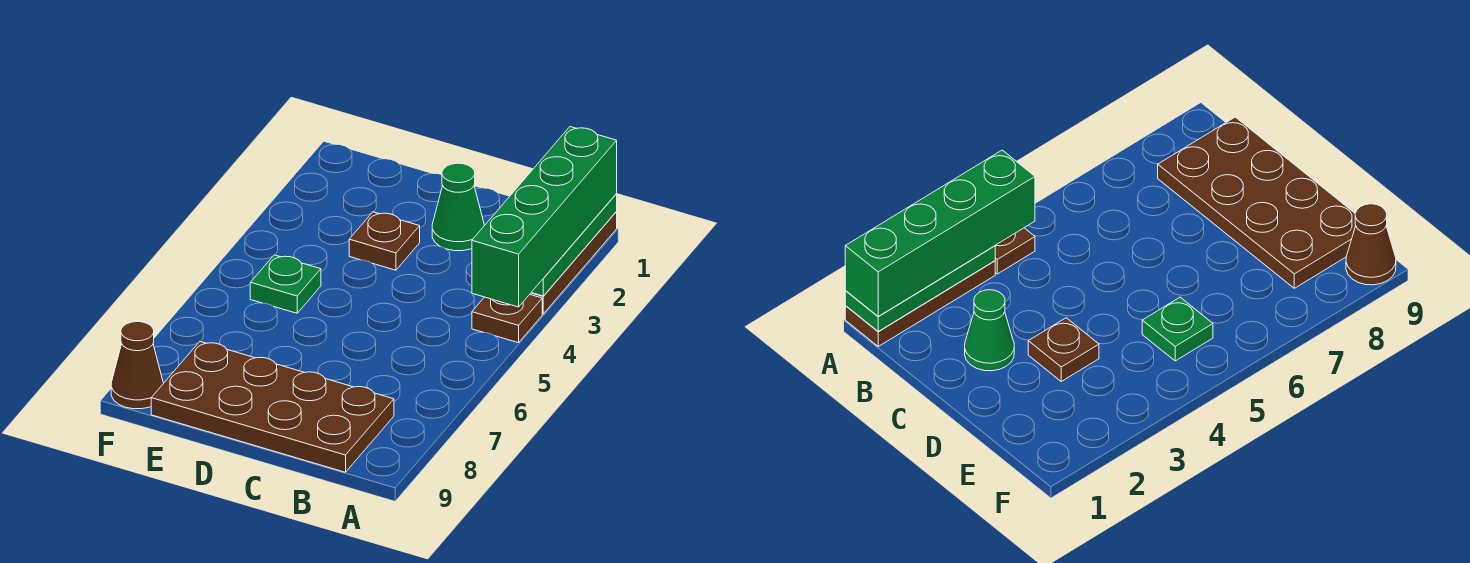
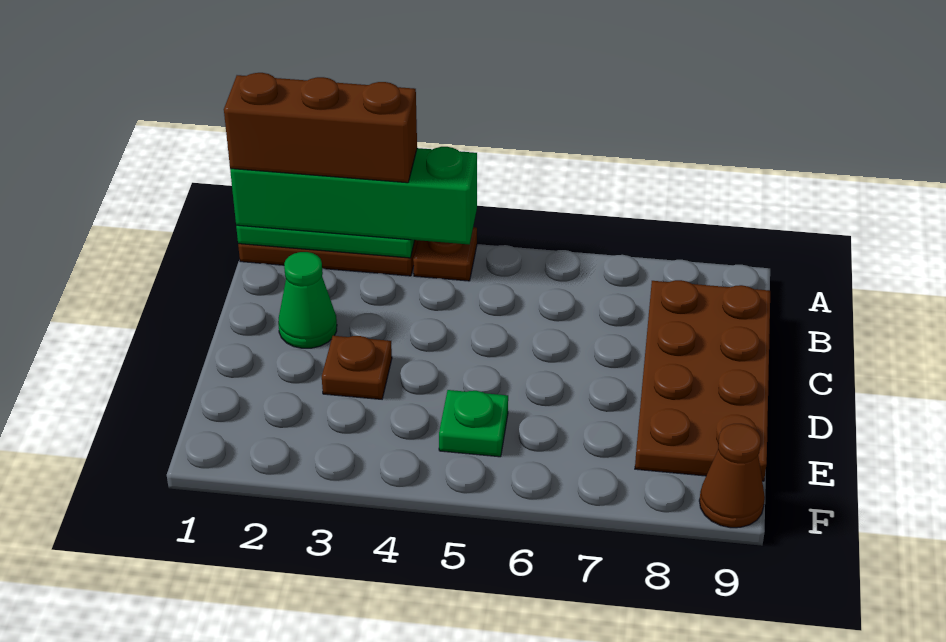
none -> brown 1x3 brick [224,73,417,183]

